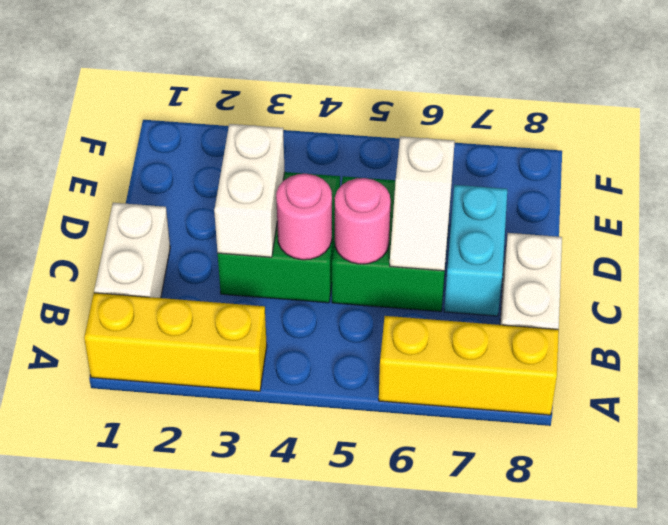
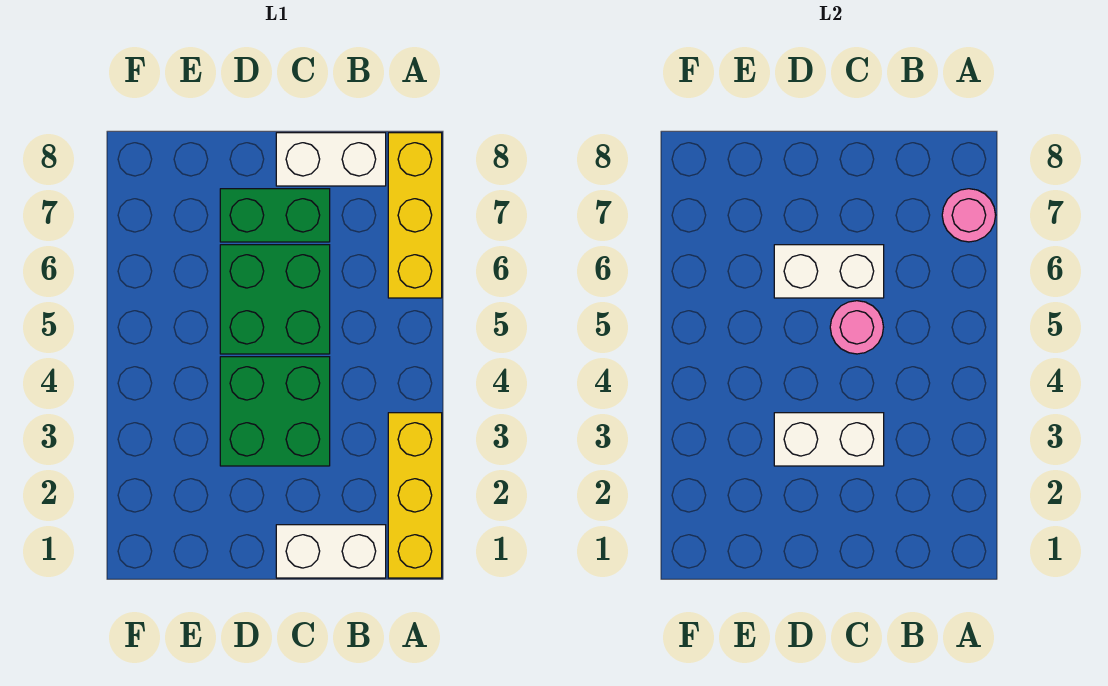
pink 1x1 round brick [276,174,332,260] -> pink 1x1 round brick moved to [942,189,996,242]
white 1x2 slope [390,136,455,271] -> white 1x2 brick [774,245,884,298]
cyan 1x2 brick [444,185,507,316] -> green 1x2 brick [220,189,330,242]

